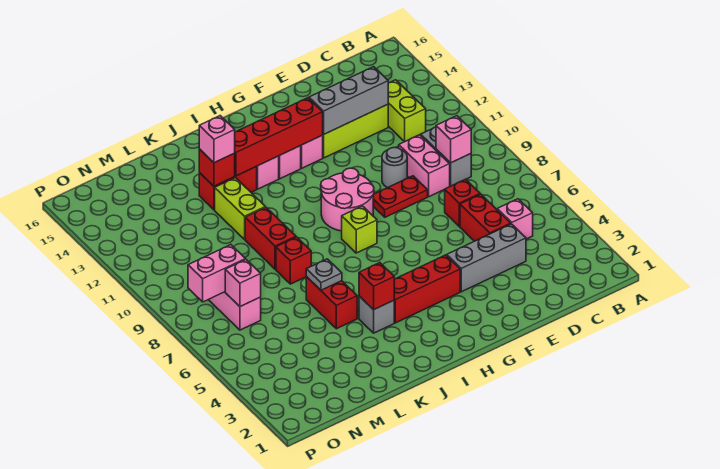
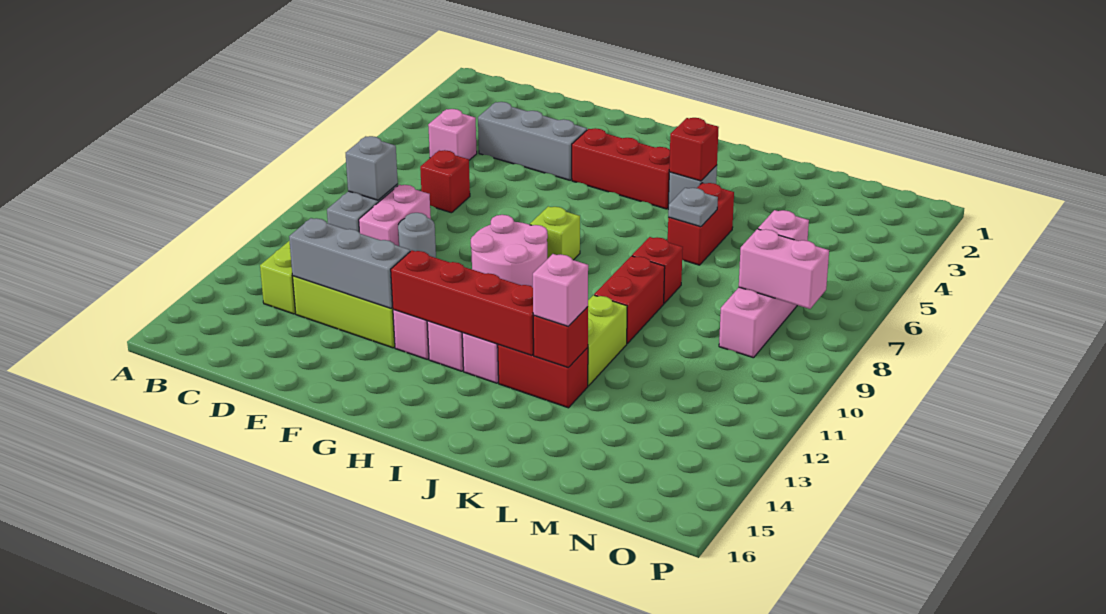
pink 1x1 brick [436,116,471,163] -> grey 1x1 brick [346,136,398,200]
red 1x2 brick [460,194,511,241] -> none
red 1x2 plate [373,176,428,217] -> none

